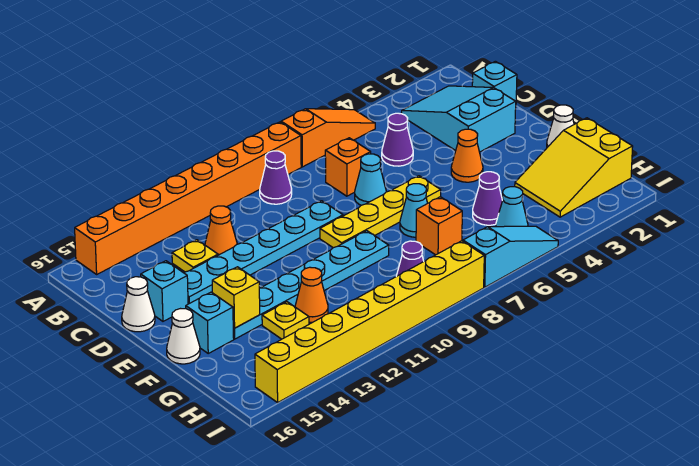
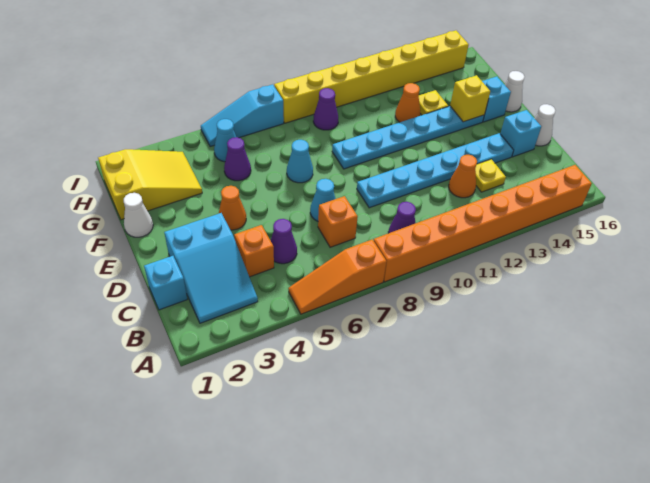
yellow 1x4 plate [320,176,441,248] -> none
orange 1x1 brick [416,197,462,255] -> orange 1x1 brick moved to [234,225,274,277]

